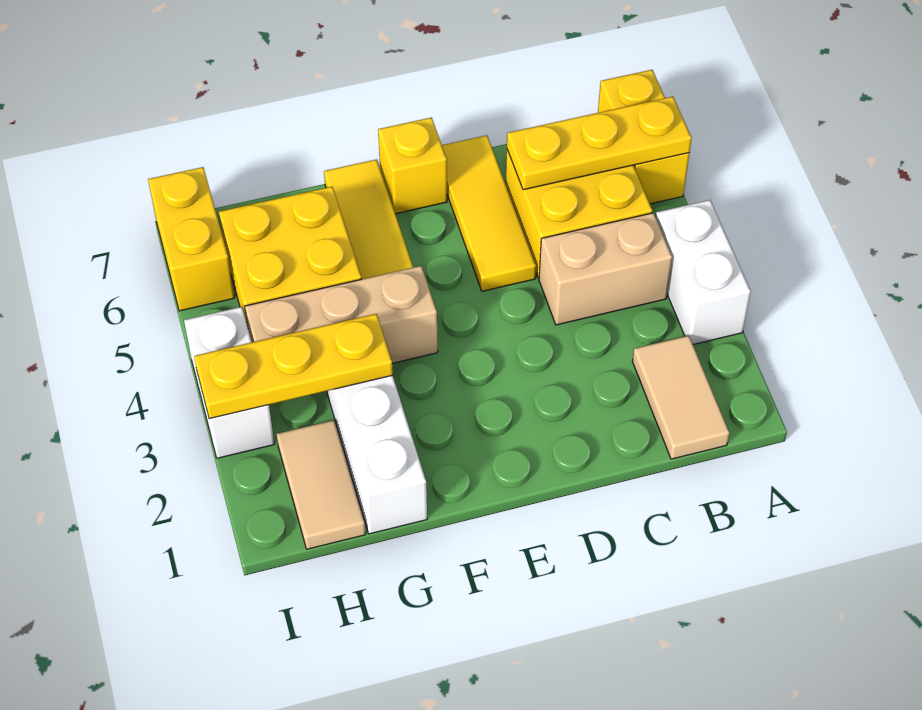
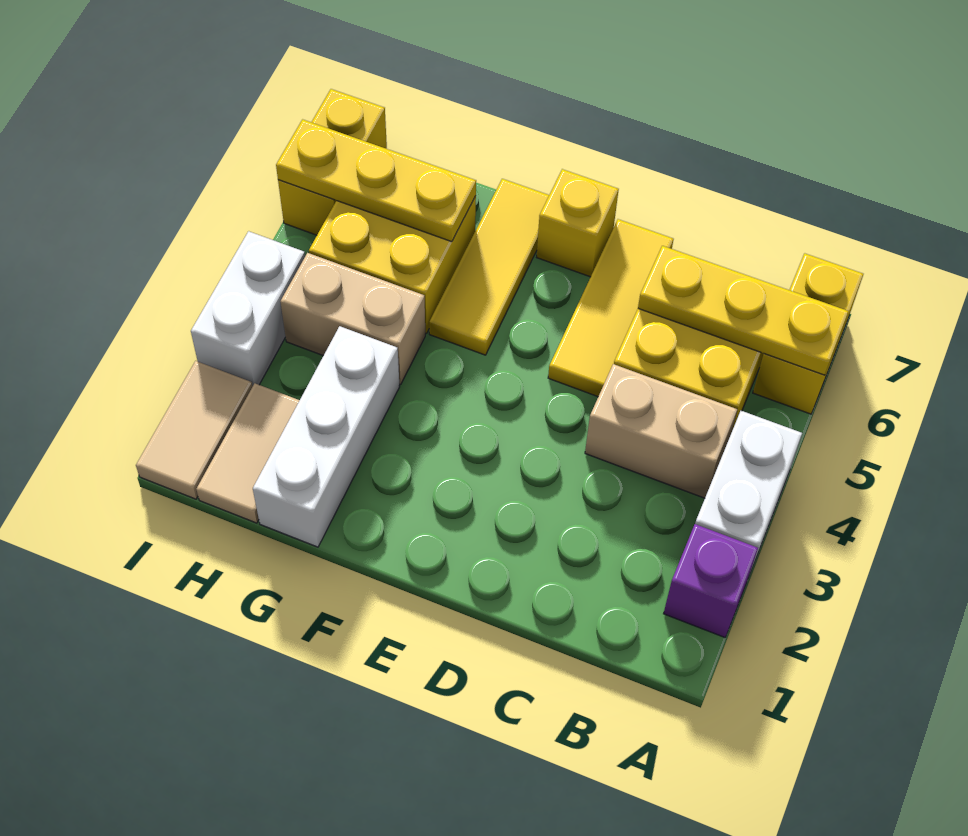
none -> purple 1x1 brick [664,524,758,637]
tan 1x2 tile [632,336,730,459] -> tan 1x2 tile moved to [136,361,253,499]
tan 1x3 brick [245,266,438,363] -> tan 1x2 brick [280,253,425,384]
yellow 1x3 plate [194,314,393,419] -> yellow 1x3 plate moved to [276,119,476,242]

